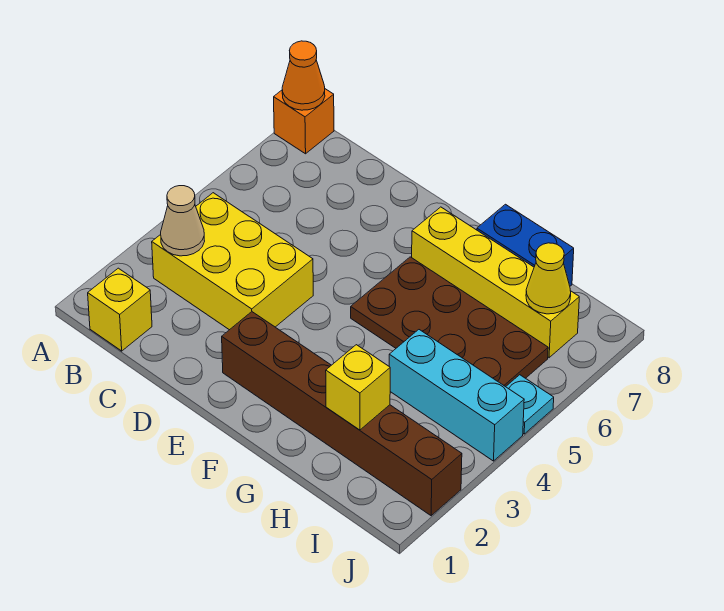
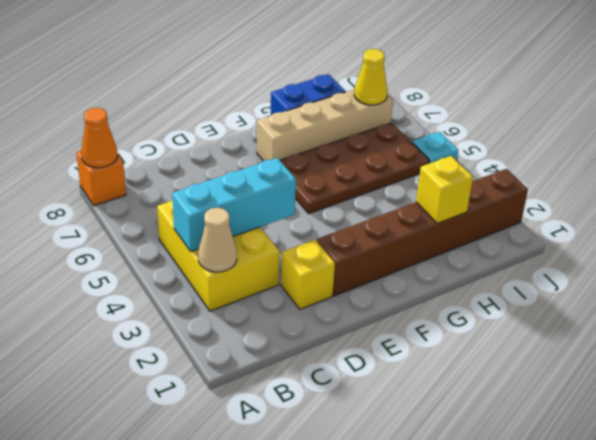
yellow 1x1 brick [88,268,152,351] -> yellow 1x1 brick moved to [281,240,335,309]
yellow 2x3 brick [152,193,313,330] -> yellow 2x3 brick turned to [157,200,280,311]
yellow 1x4 brick [412,207,579,358] -> tan 1x4 brick [257,90,393,161]
cyan 1x3 brick [389,330,524,461] -> cyan 1x3 brick moved to [172,158,296,251]

